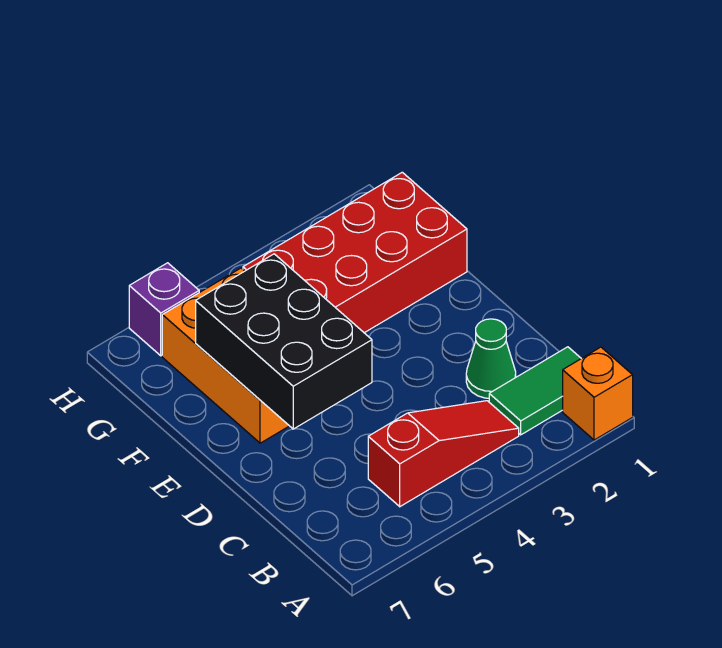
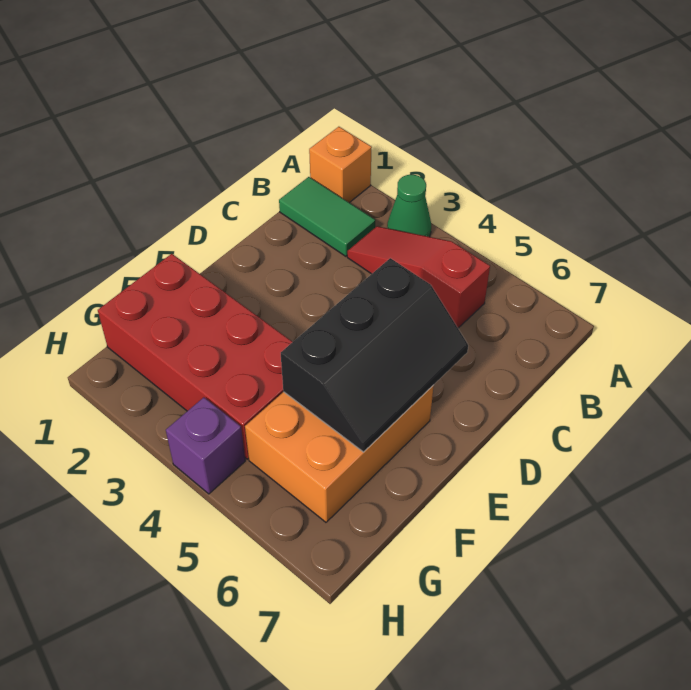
green 1x1 cone [466,319,516,398] -> green 1x1 cone moved to [387,175,431,237]
black 2x3 brick [196,254,372,429] -> black 2x3 slope [281,258,468,452]
purple 1x1 brick [129,263,199,356] -> purple 1x1 brick moved to [166,397,245,494]

